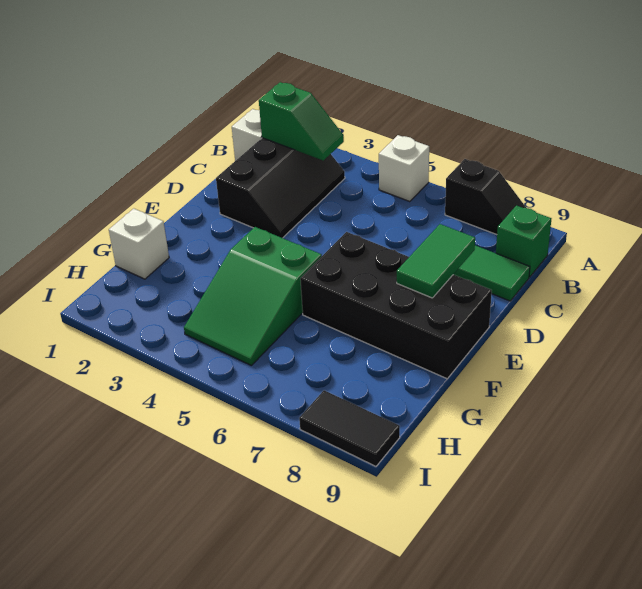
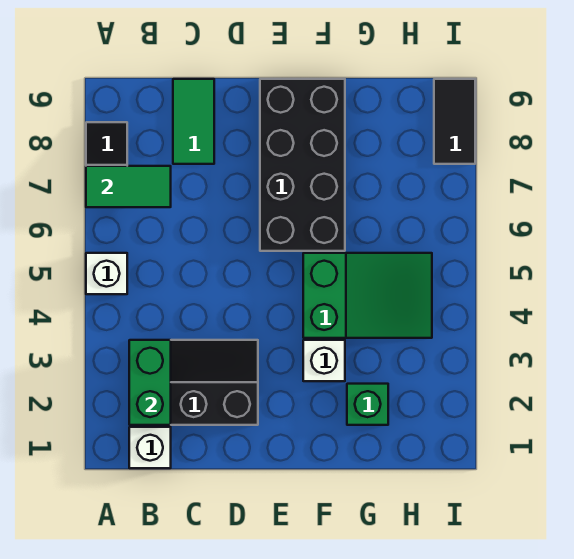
green 1x2 slope [259,82,344,160] -> green 1x2 brick [129,340,171,425]
green 1x1 brick [496,206,551,277] -> green 1x1 brick moved to [347,384,388,425]
green 1x2 tile [397,224,475,298] -> green 1x2 tile moved to [86,166,171,207]
white 1x1 brick [109,209,169,279] -> white 1x1 brick moved to [303,340,345,381]

